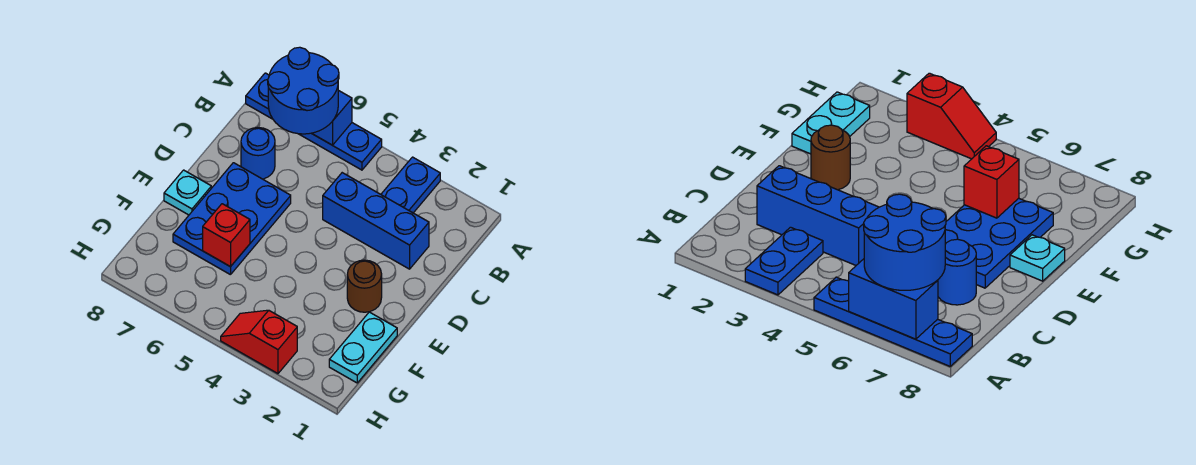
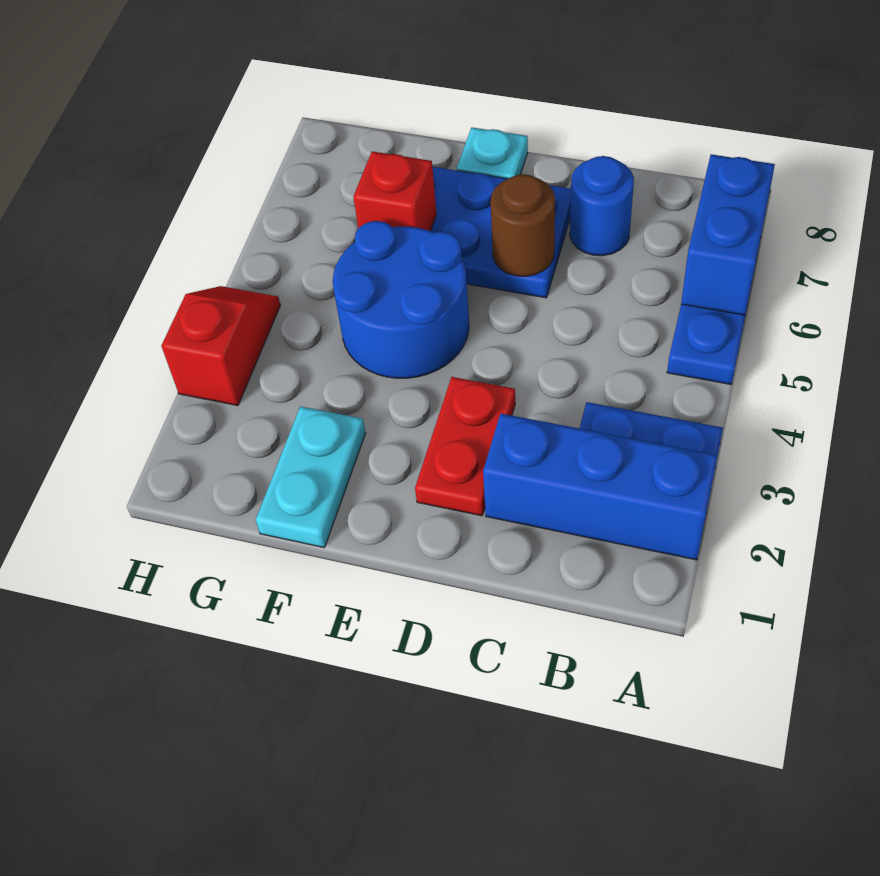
blue 2x2 round brick [268,47,339,134] -> blue 2x2 round brick moved to [333,221,469,378]
blue 1x3 brick [323,173,429,269] -> blue 1x3 brick turned to [483,414,718,560]
none -> red 1x2 plate [415,377,515,516]
brown 1x1 round brick [347,260,382,312] -> brown 1x1 round brick moved to [491,174,555,276]
cyan 1x2 plate [329,312,397,383] -> cyan 1x2 plate turned to [256,406,366,548]

